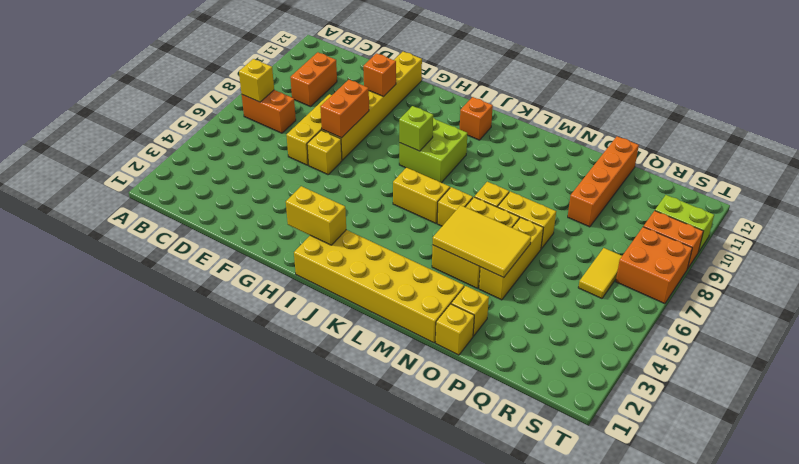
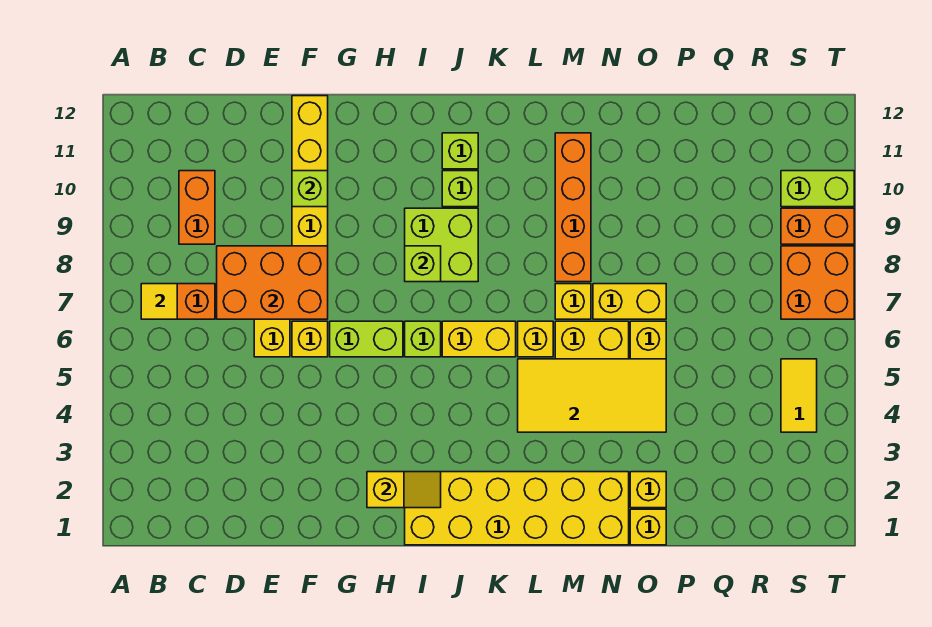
yellow 1x1 brick [239,59,274,102] -> yellow 1x1 tile [141,284,177,319]
orange 1x2 brick [320,80,369,138] -> orange 2x3 brick [217,246,328,319]
orange 1x1 brick [363,53,396,97] -> lime 1x1 brick [292,171,328,207]
none -> lime 1x2 brick [330,321,403,357]
yellow 1x2 brick [286,186,346,245] -> yellow 1x2 slope [367,472,441,508]
none -> lime 1x1 brick [405,321,441,357]
none -> lime 1x1 brick [442,171,478,207]
orange 1x1 brick [460,97,493,140] -> lime 1x1 brick [442,133,478,169]
yellow 2x3 tile [433,205,531,278] -> yellow 2x4 tile [518,359,666,432]
orange 1x4 brick [568,136,639,227] -> orange 1x4 brick moved to [555,133,591,282]
yellow 1x2 tile [578,248,622,298] -> yellow 1x2 tile moved to [781,359,817,432]

